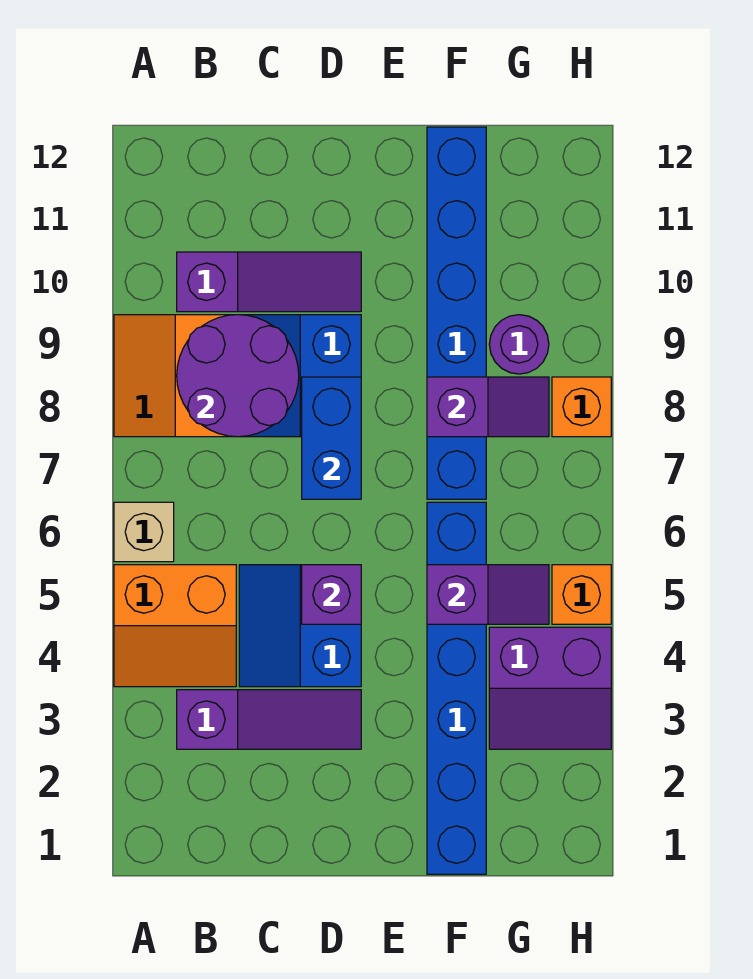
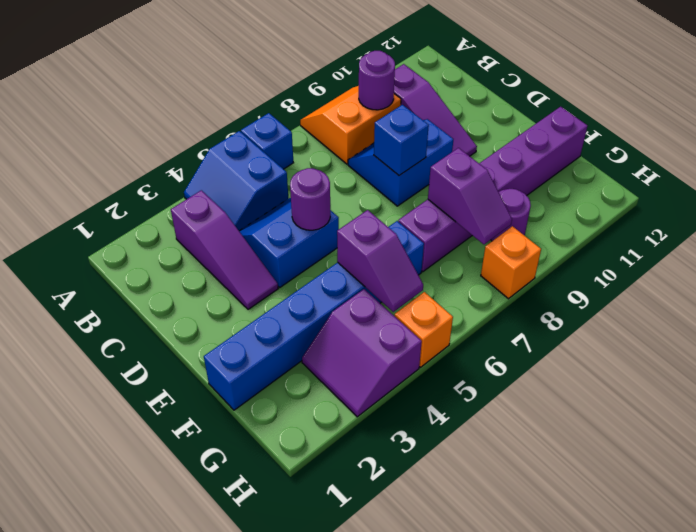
orange 2x2 slope [114,565,236,687] -> blue 2x2 slope [184,131,288,231]
tan 1x1 brick [114,502,174,562] -> blue 1x1 brick [241,113,293,169]
purple 2x2 round brick [177,315,299,437] -> purple 1x1 round brick [359,51,395,110]
purple 1x1 brick [302,565,361,624] -> purple 1x1 round brick [290,168,330,230]
blue 1x2 brick [302,377,361,499] -> blue 1x1 brick [374,105,429,176]
blue 1x6 brick [427,127,486,499] -> purple 1x6 brick [398,107,588,272]

